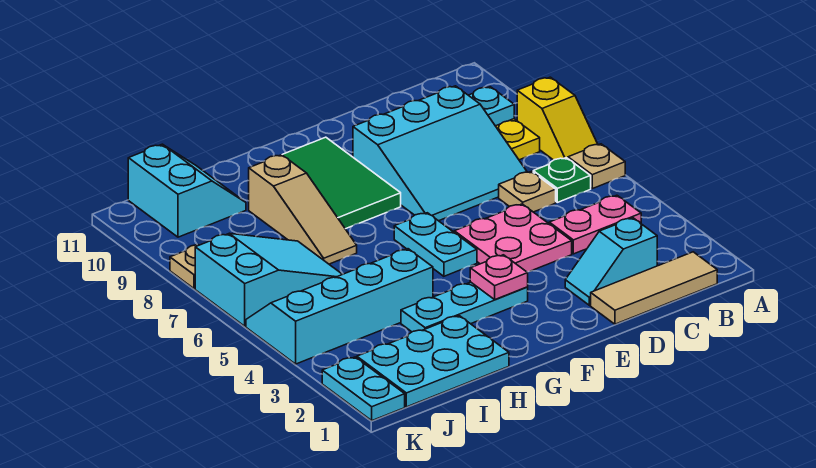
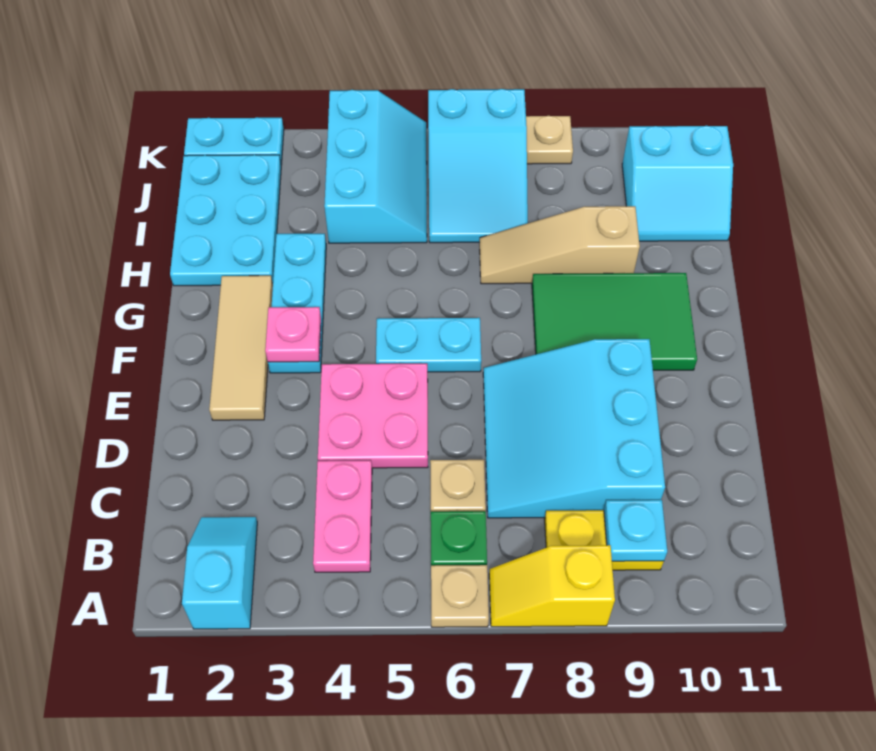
tan 1x3 tile [591,252,717,324] -> tan 1x3 tile moved to [209,276,273,420]
cyan 1x2 slope [565,218,657,305] -> cyan 1x2 slope moved to [182,517,257,629]
cyan 2x4 slope [246,249,433,364] -> cyan 2x3 slope [324,90,427,243]

